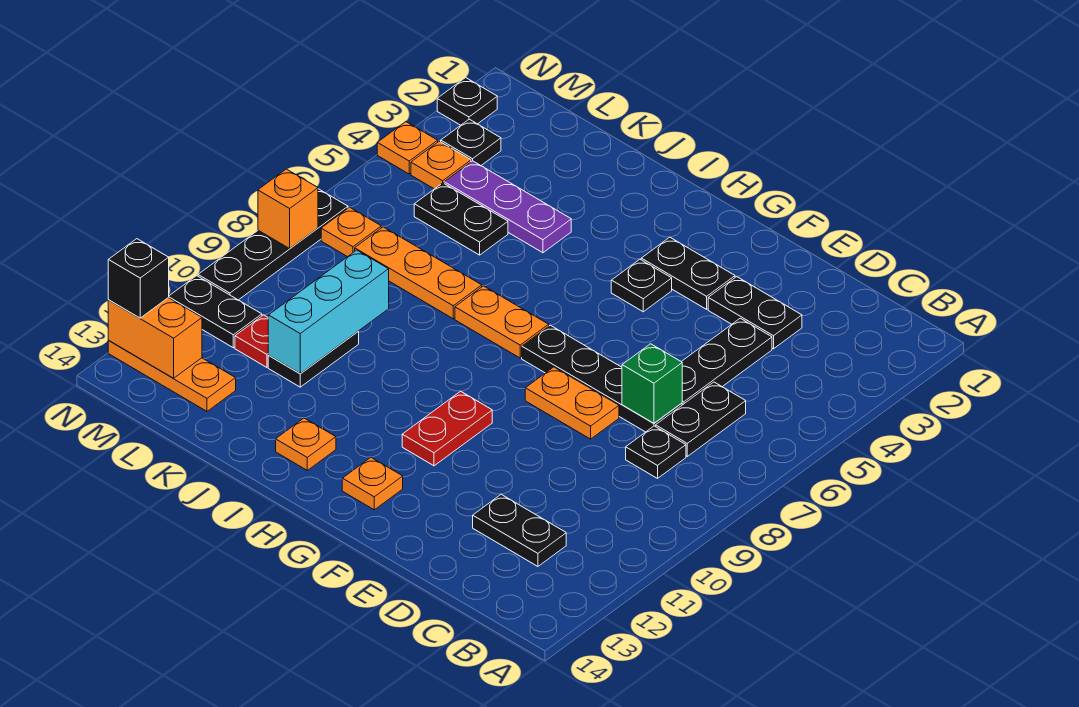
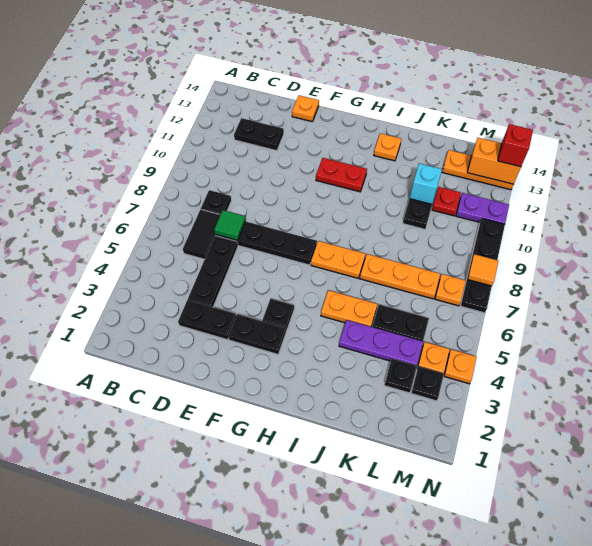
black 1x2 plate [656,382,746,456] -> black 1x2 tile [183,209,220,259]
green 1x1 brick [622,344,682,423] -> green 1x1 tile [214,210,246,241]
orange 1x2 plate [525,367,619,439] -> orange 1x2 plate moved to [321,290,377,327]
red 1x2 plate [402,391,492,466] -> red 1x2 plate turned to [316,158,367,192]
orange 1x1 plate [342,458,403,510] -> orange 1x1 plate moved to [292,95,319,122]
cyan 1x3 brick [268,250,389,373] -> cyan 1x1 brick [410,163,442,204]
black 1x2 plate [168,276,262,348] -> purple 1x2 plate [456,193,509,224]
black 1x1 plate [437,78,497,125] -> black 1x1 plate moved to [384,359,417,393]
orange 1x1 brick [258,169,318,248] -> orange 1x1 tile [467,254,498,286]
black 1x1 brick [108,239,169,318] -> red 1x1 brick [498,124,533,167]

